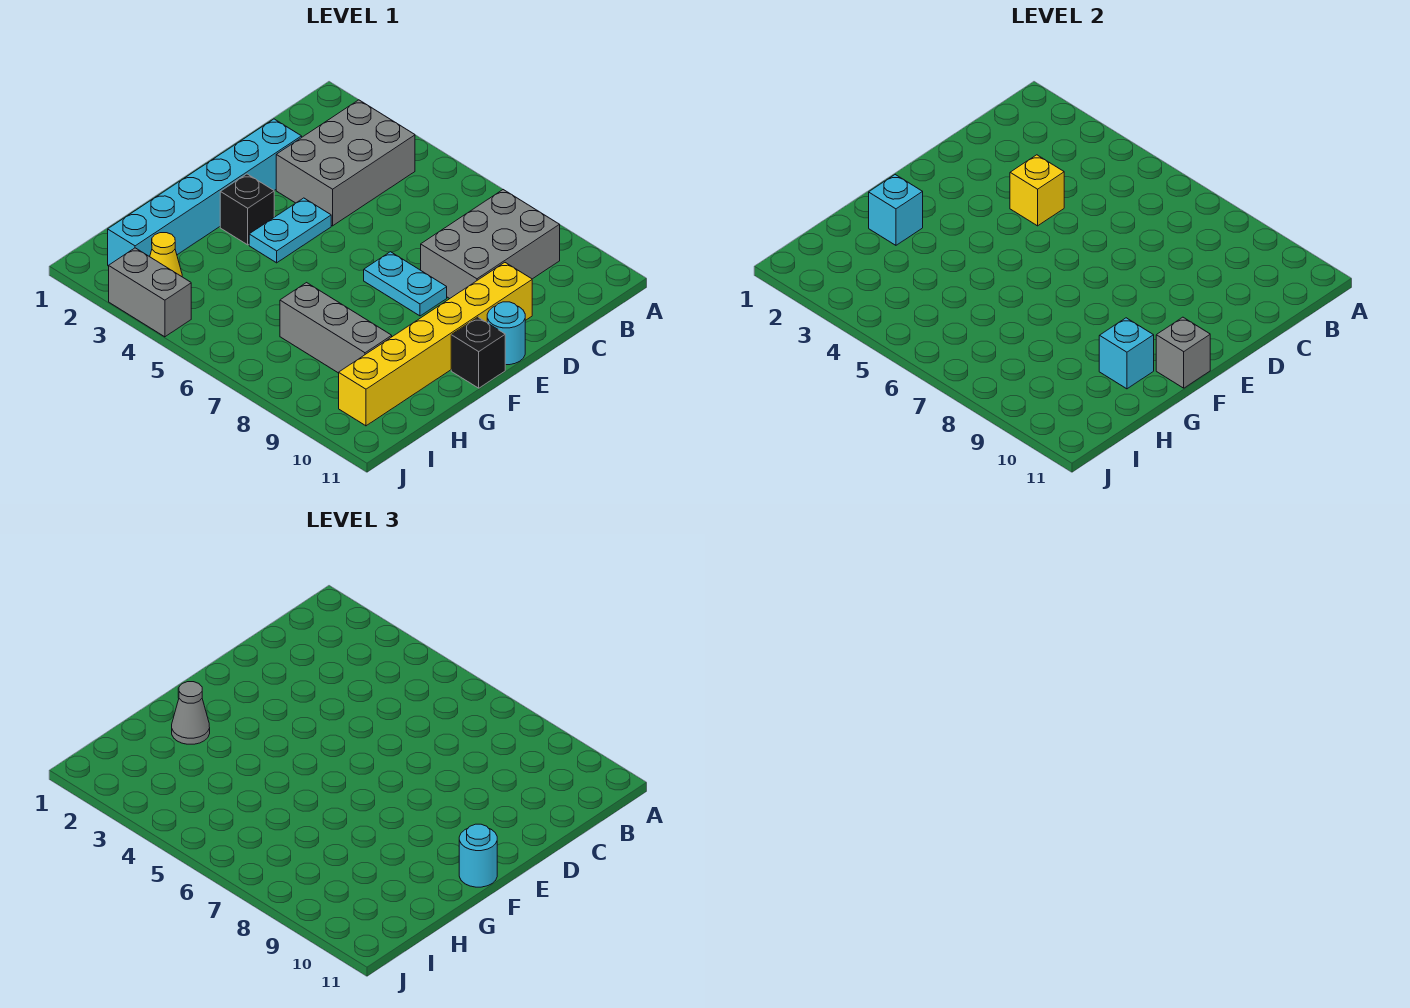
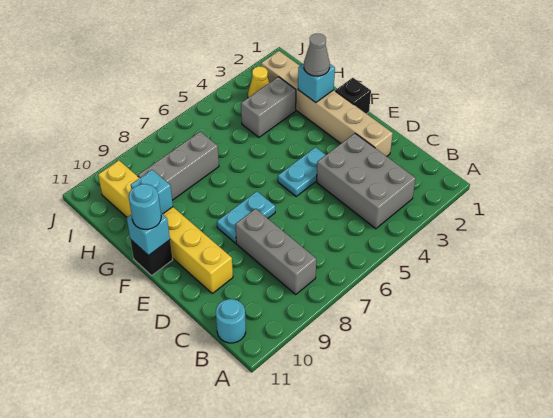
grey 2x3 brick [421,190,560,299] -> grey 1x3 brick [235,209,316,294]
cyan 1x6 brick [108,119,302,266] -> tan 1x6 brick [261,51,393,156]
yellow 1x1 brick [1010,155,1064,226] -> none
cyan 1x2 plate [249,198,331,263] -> cyan 1x2 plate turned to [278,147,325,196]
cyan 1x1 round brick [487,302,525,365] -> cyan 1x1 round brick moved to [216,299,246,343]
black 1x1 brick [220,174,274,245] -> black 1x1 brick moved to [335,78,371,114]
grey 1x1 brick [1156,317,1210,388] -> cyan 1x1 brick [127,213,170,256]
grey 1x2 brick [109,248,191,337] -> grey 1x2 brick moved to [241,77,296,137]

